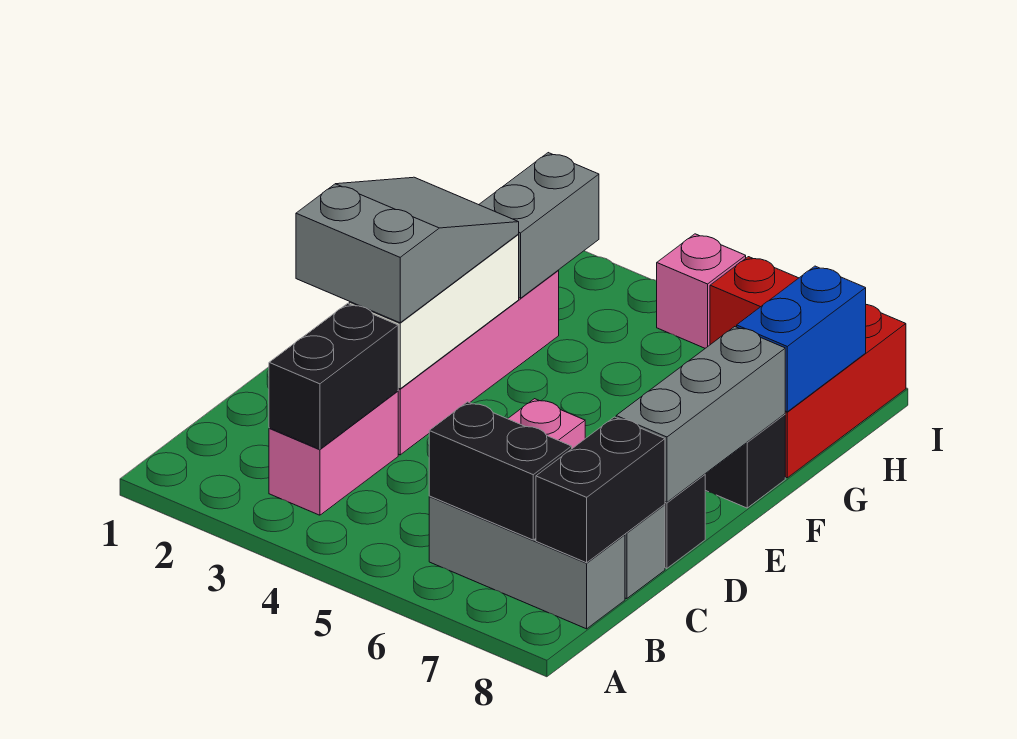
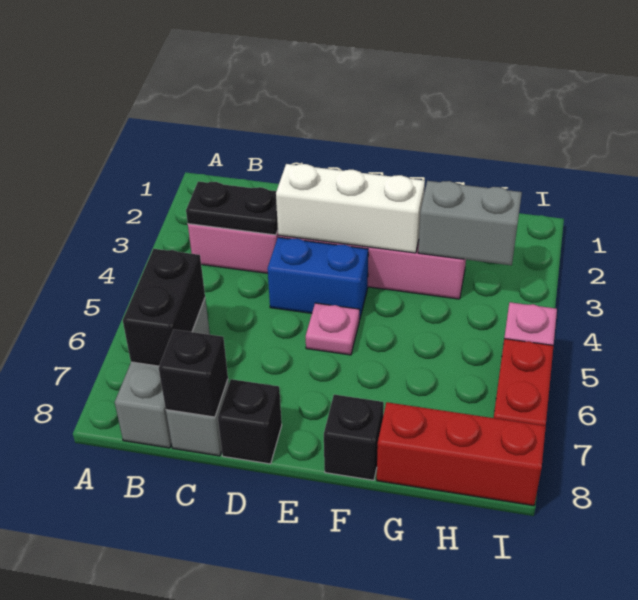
black 1x2 brick [269,304,398,449] -> black 1x2 plate [186,181,278,235]
black 1x2 brick [536,417,665,563] -> black 1x1 brick [159,330,228,417]
grey 2x3 slope [296,177,519,323] -> none
grey 1x3 brick [616,327,785,502] -> none
blue 1x2 brick [737,266,866,412] -> blue 1x2 brick moved to [267,237,368,320]

